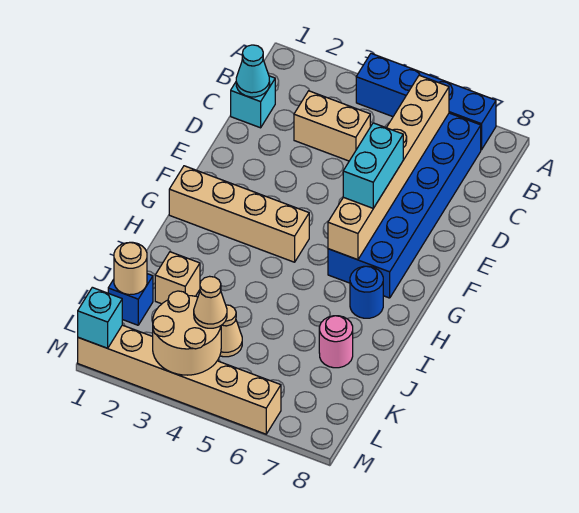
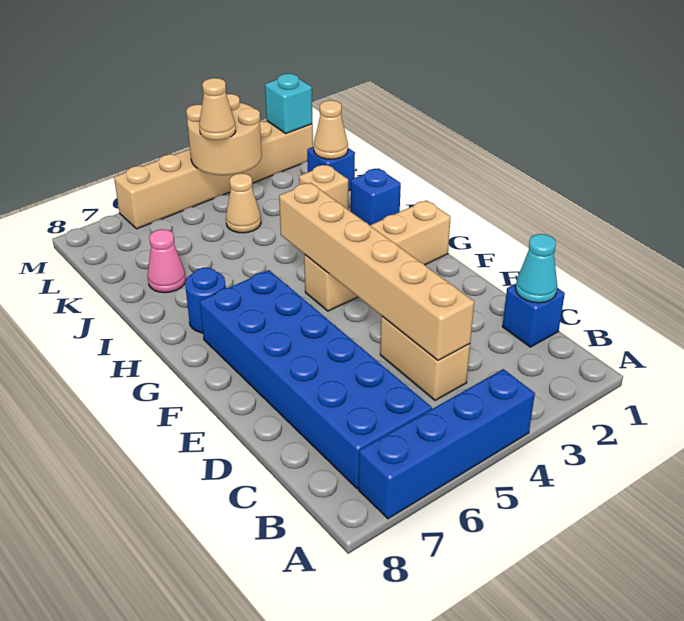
tan 1x6 brick [328,75,449,260] -> tan 1x6 brick moved to [279,183,474,361]
cyan 1x1 brick [231,76,275,128] -> blue 1x1 brick [502,284,565,347]
tan 1x2 brick [294,91,370,161] -> tan 1x2 brick turned to [380,316,470,400]
cyan 1x2 brick [343,123,403,208] -> none
none -> blue 1x1 brick [351,168,401,225]
pink 1x1 round brick [319,316,353,368] -> pink 1x1 cone [148,229,186,293]
tan 1x1 round brick [114,242,147,295] -> tan 1x1 cone [314,100,348,159]

